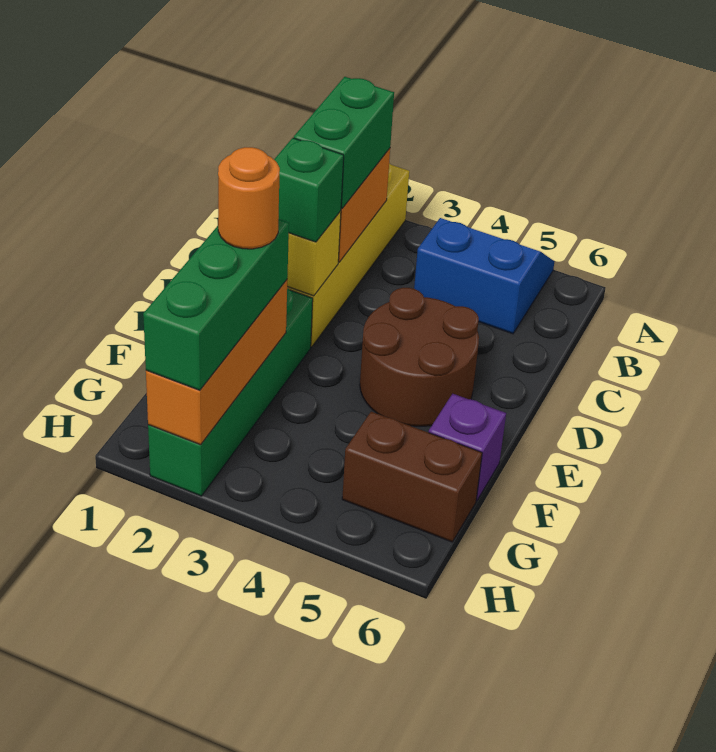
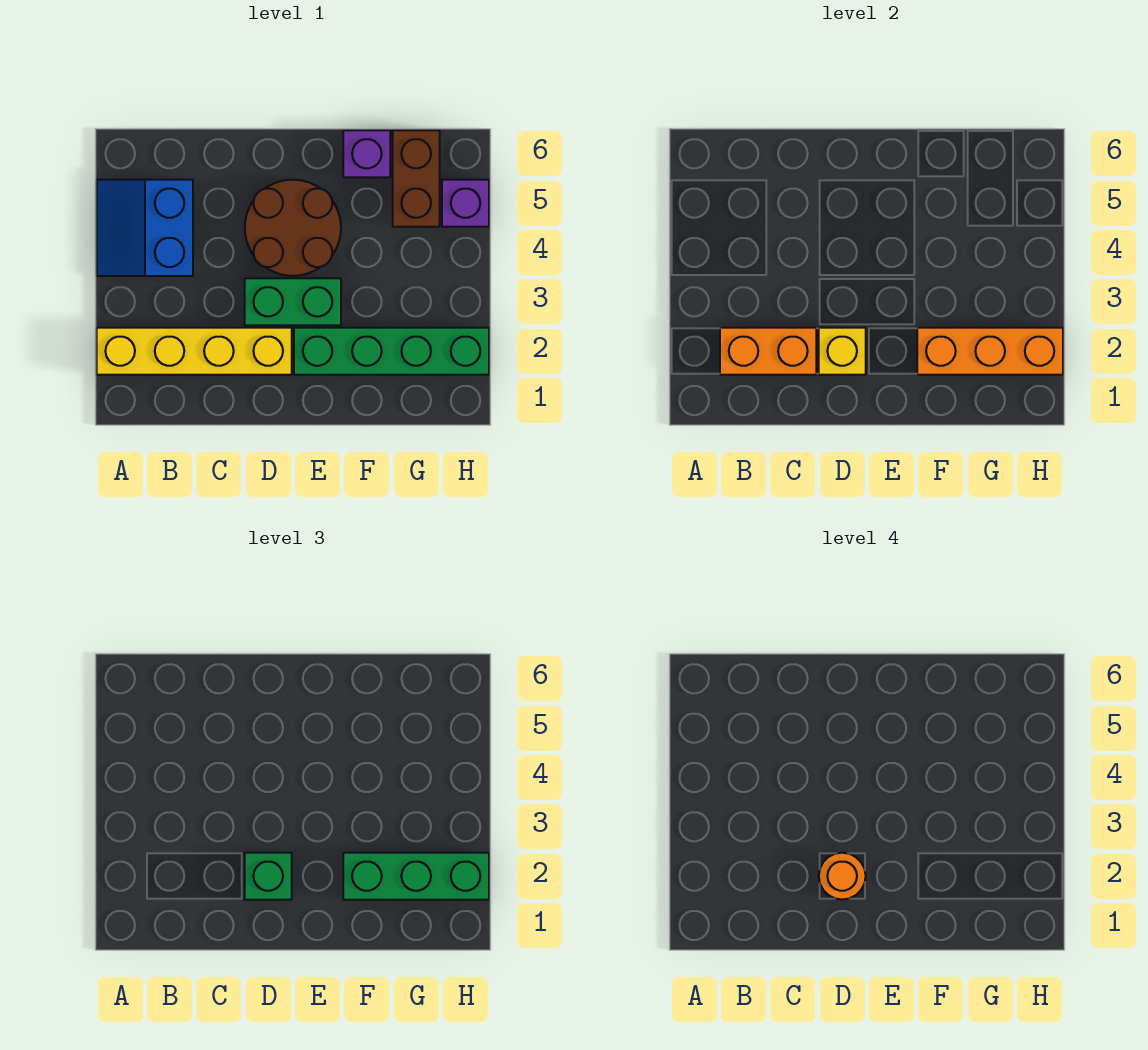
green 1x2 brick [294,77,394,209] -> green 1x2 brick moved to [245,278,341,325]
orange 1x1 round brick [218,147,280,249] -> orange 1x1 round brick moved to [819,853,866,900]
none -> purple 1x1 brick [442,180,489,227]

